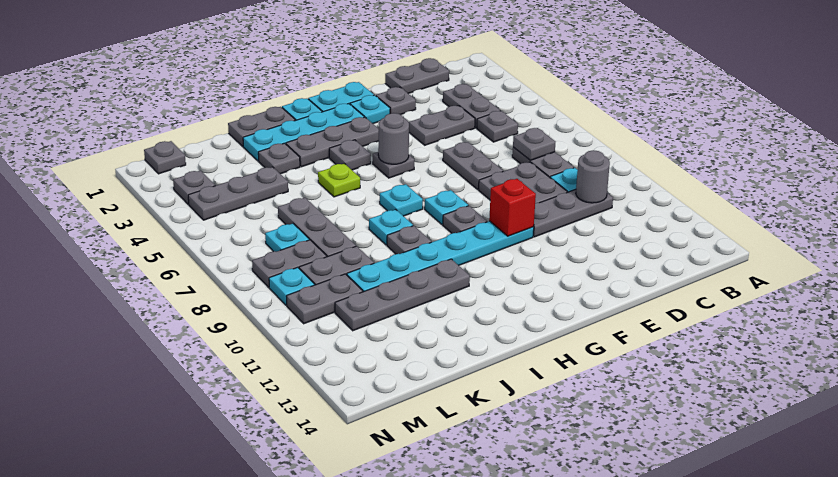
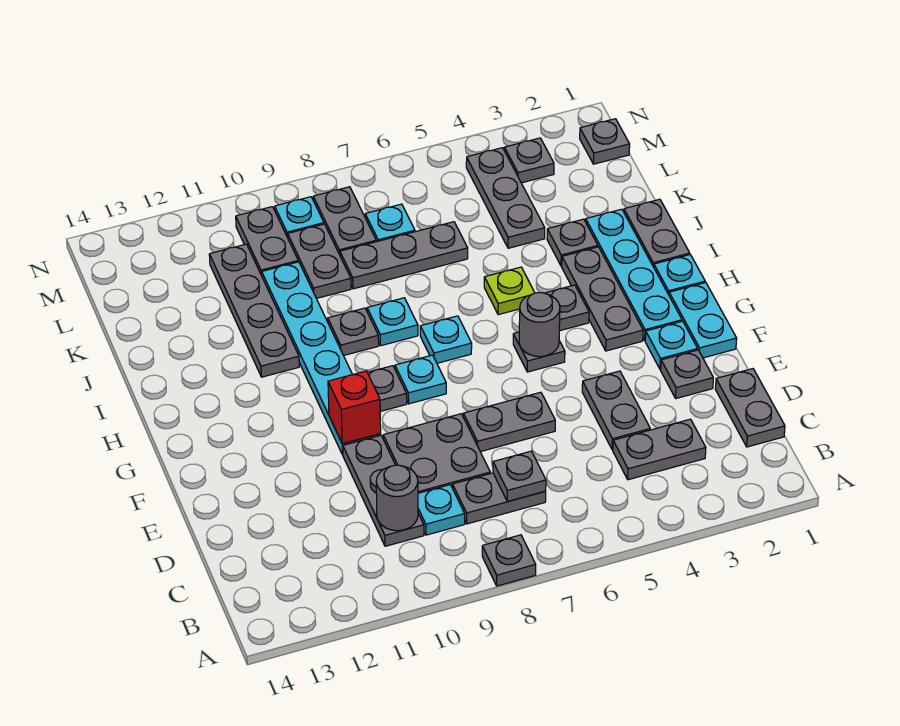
grey 1x1 plate [477,111,518,142] -> grey 1x1 plate moved to [482,535,536,586]

